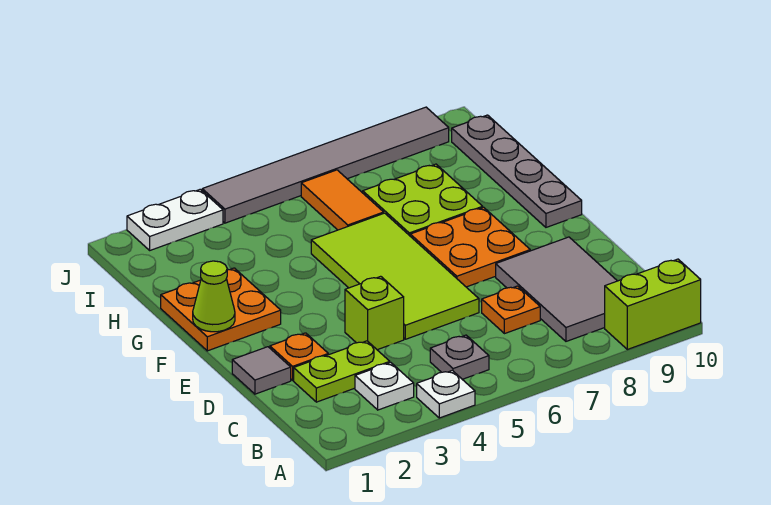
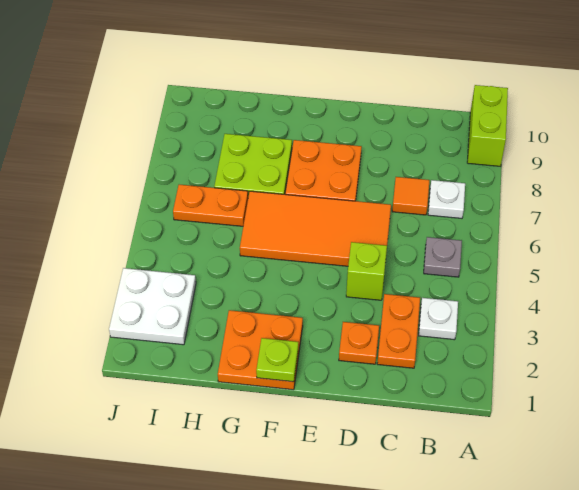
white 1x1 plate [417,370,475,418] -> white 1x1 plate moved to [428,180,465,218]
grey 2x3 tile [496,237,617,341] -> none
lime 1x2 plate [294,341,390,402] -> orange 1x2 plate [377,294,420,368]
orange 1x1 plate [482,286,540,334] -> orange 1x1 tile [392,177,430,215]
grey 1x1 tile [232,347,291,394] -> none
lime 2x4 tile [311,213,479,339] -> orange 2x4 tile [240,191,391,266]
lime 1x1 cone [193,261,235,332] -> lime 1x1 plate [256,338,298,382]
grey 1x4 plate [452,115,582,227] -> none
orange 1x2 tile [301,170,384,230] -> orange 1x2 plate [173,185,248,226]
white 1x2 plate [127,189,223,250] -> white 2x2 plate [109,268,196,345]
grey 1x6 tile [202,107,449,223] -> none

